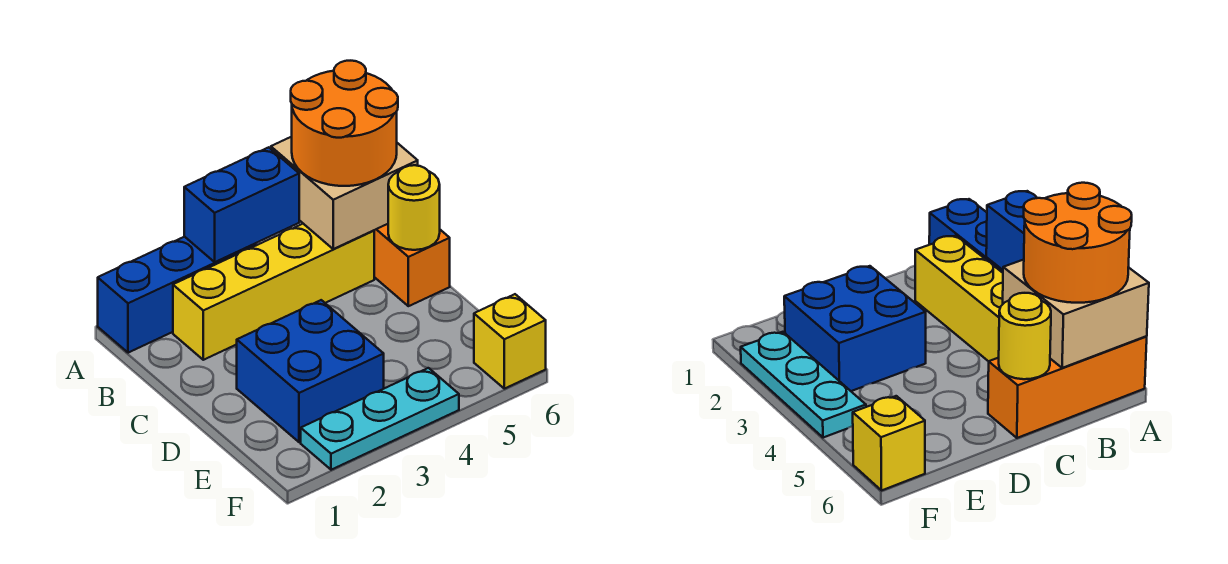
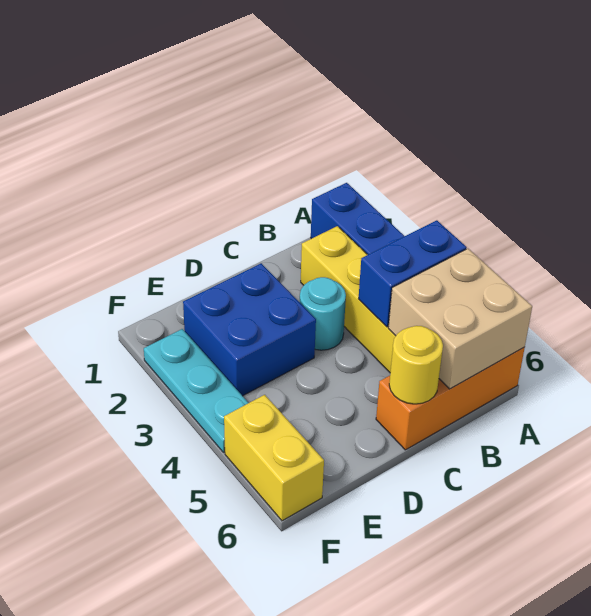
blue 1x2 brick [184,147,299,262] -> blue 1x2 brick turned to [359,220,467,327]
orange 2x2 round brick [291,61,398,186] -> none
none -> cyan 1x1 round brick [300,277,346,350]
yellow 1x1 brick [474,294,546,389] -> yellow 1x2 brick [224,395,324,521]

